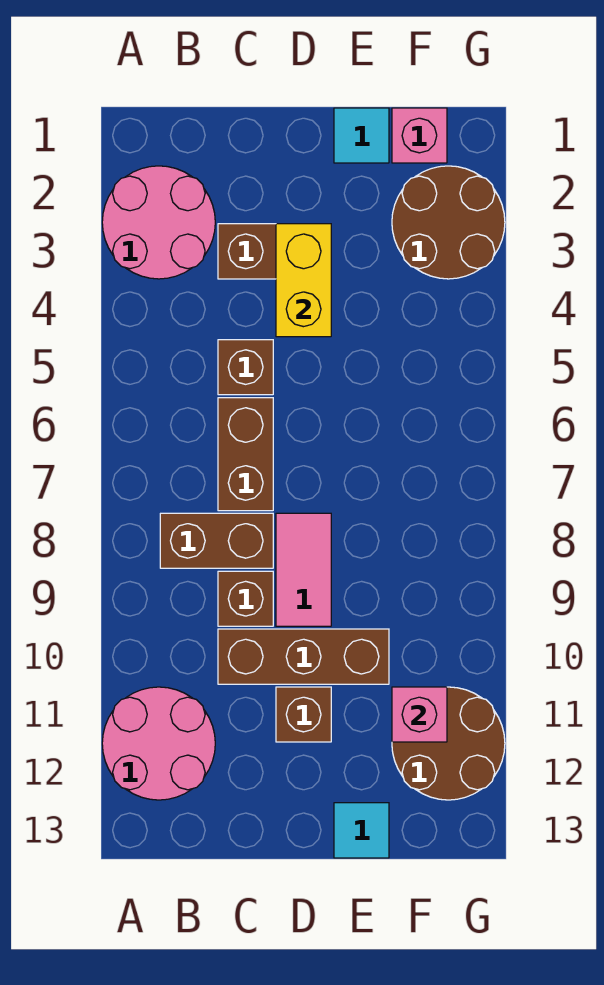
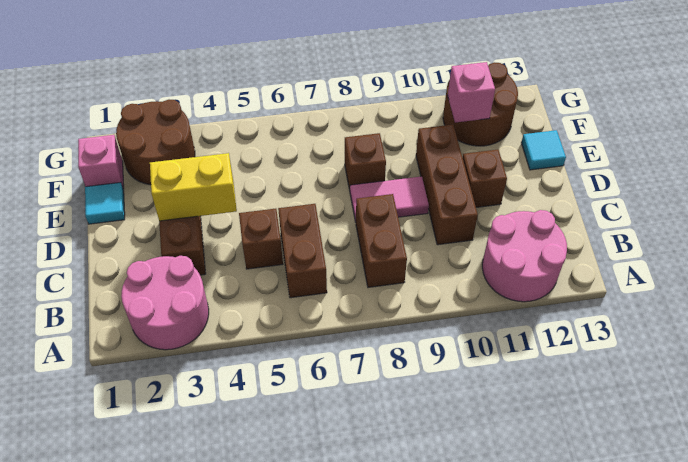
brown 1x2 brick [218,398,273,511] -> brown 1x2 brick turned to [278,204,327,298]
brown 1x1 brick [218,571,273,626] -> brown 1x1 brick moved to [345,133,386,190]

